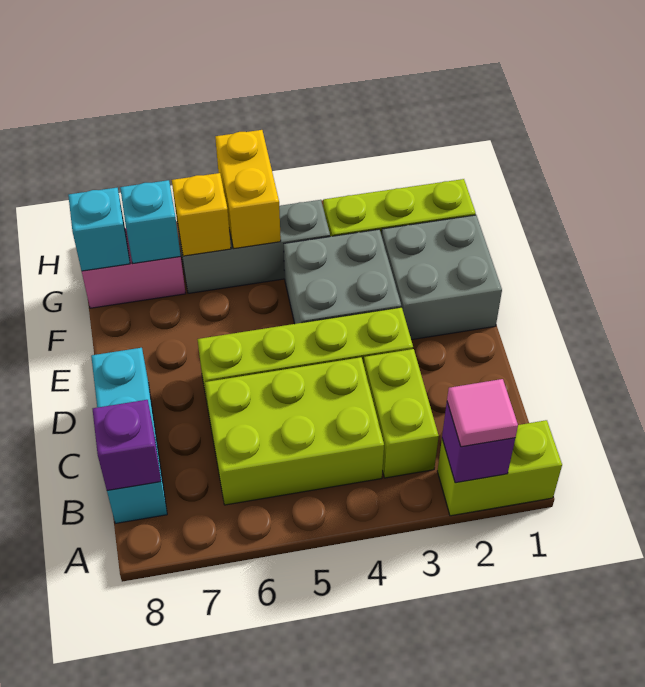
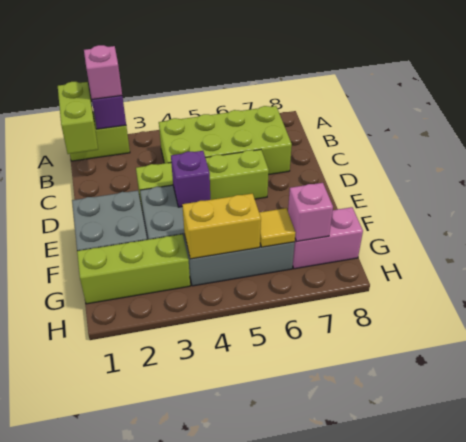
pink 1x1 tile [447,379,518,447] -> pink 1x1 brick [84,45,122,99]
lime 1x2 brick [364,349,439,478] -> lime 1x2 brick moved to [58,82,98,154]
lime 2x3 brick [205,357,384,505] -> lime 2x4 brick [159,106,292,175]
cyan 1x3 brick [91,348,167,523] -> none
purple 1x1 brick [93,400,161,490] -> purple 1x1 brick moved to [171,151,210,207]
yellow 1x2 brick [215,130,281,248] -> yellow 1x2 brick turned to [182,193,261,259]
yellow 1x1 brick [172,173,231,256] -> yellow 1x1 tile [259,208,295,247]
cyan 1x1 brick [120,180,181,263] -> pink 1x1 brick [288,183,333,242]
cyan 1x1 brick [68,188,130,271] -> none

